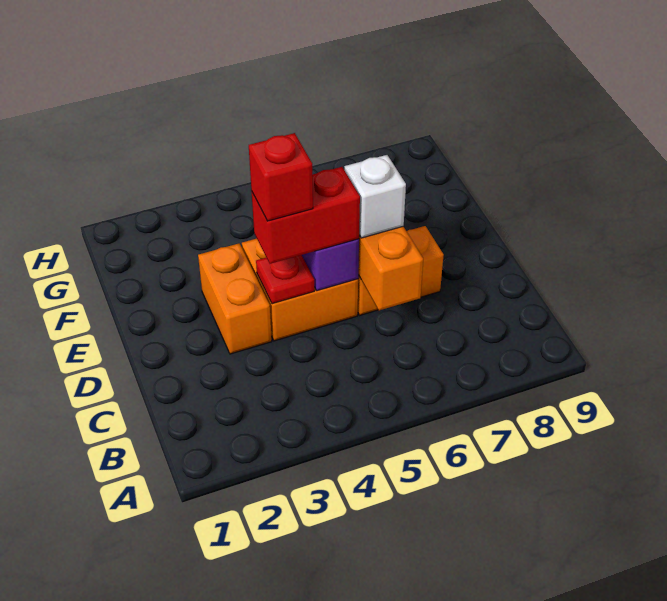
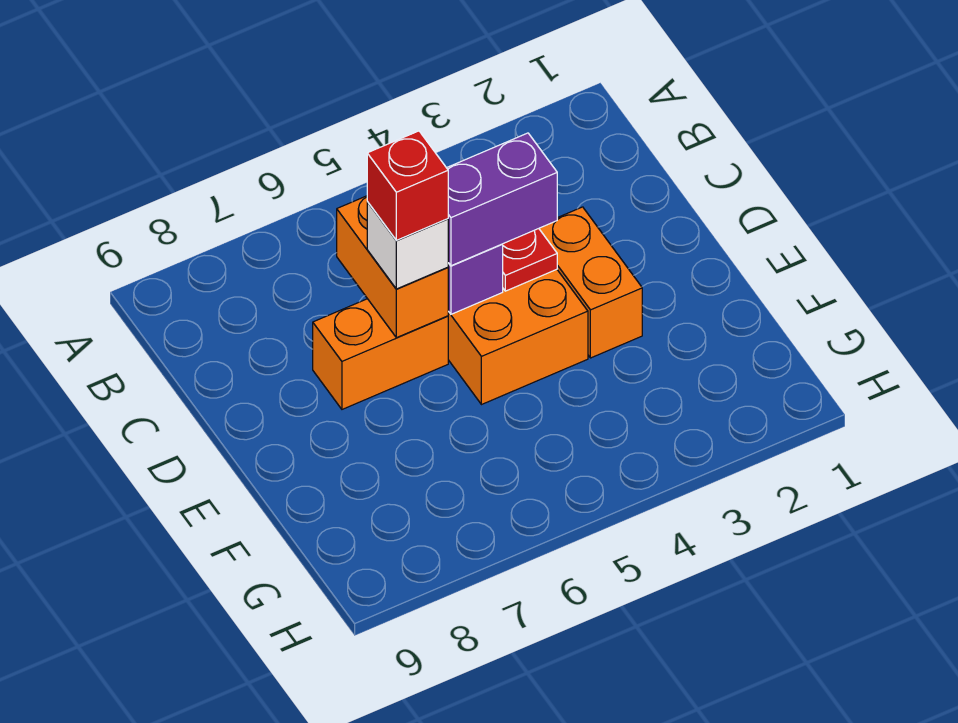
red 1x2 brick [252,167,360,264] -> purple 1x2 brick [447,133,557,266]
red 1x1 brick [249,133,313,221] -> red 1x1 brick moved to [367,131,448,240]

